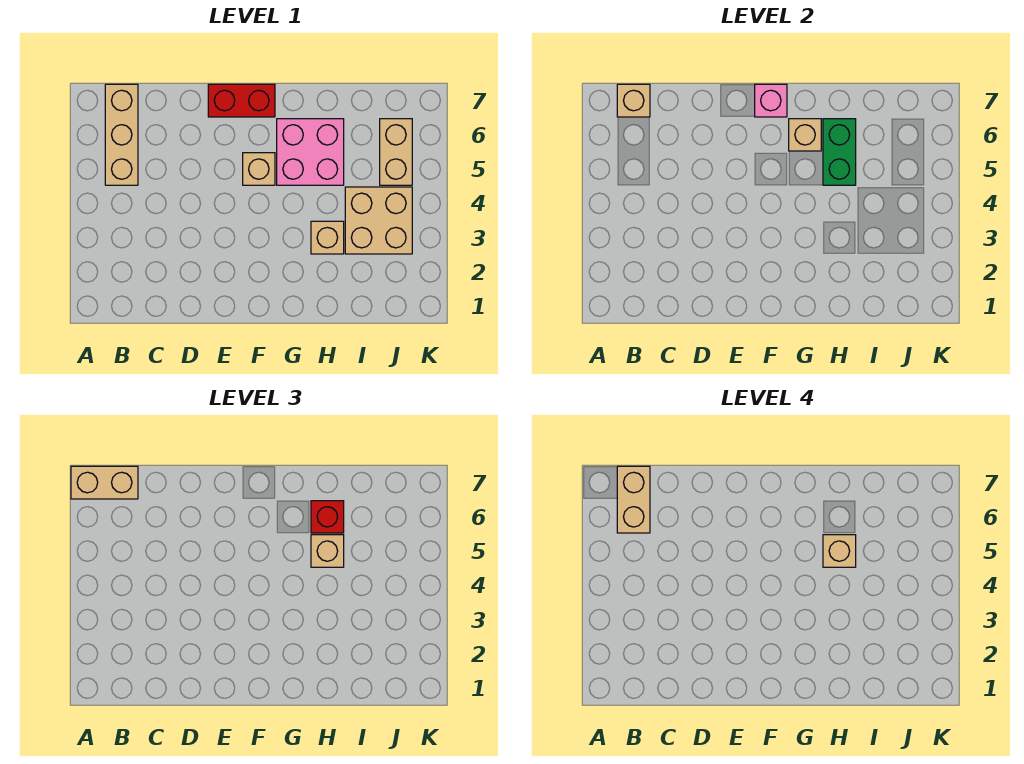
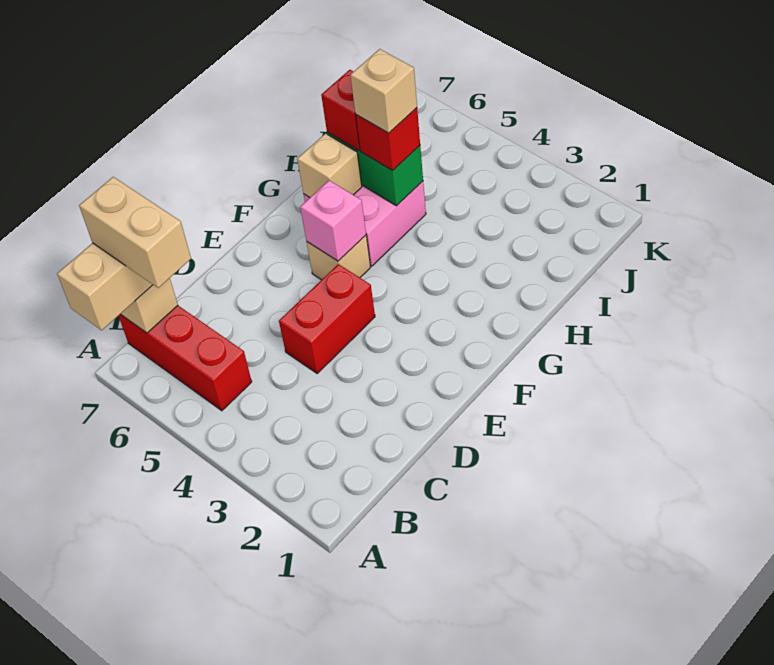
tan 1x3 brick [105,84,138,185] -> red 1x3 brick [119,306,252,411]
red 1x2 brick [208,84,275,117] -> red 1x2 brick moved to [279,264,375,373]
pink 1x1 brick [755,84,787,117] -> pink 1x1 brick moved to [300,180,366,261]
tan 1x1 brick [311,221,344,254] -> none
tan 1x1 brick [311,535,344,567] -> red 1x1 brick [356,108,420,170]
tan 2x2 brick [345,187,412,254] -> none
tan 1x2 brick [380,119,412,185] -> none

